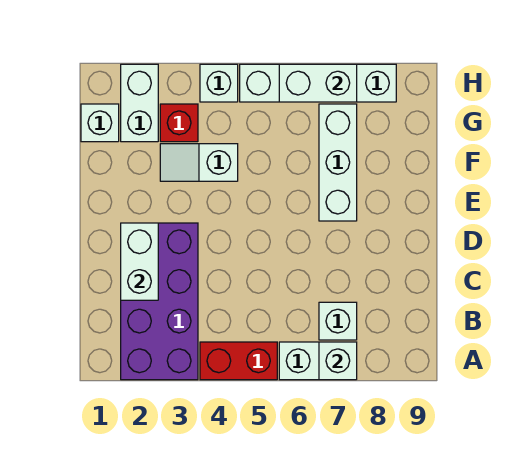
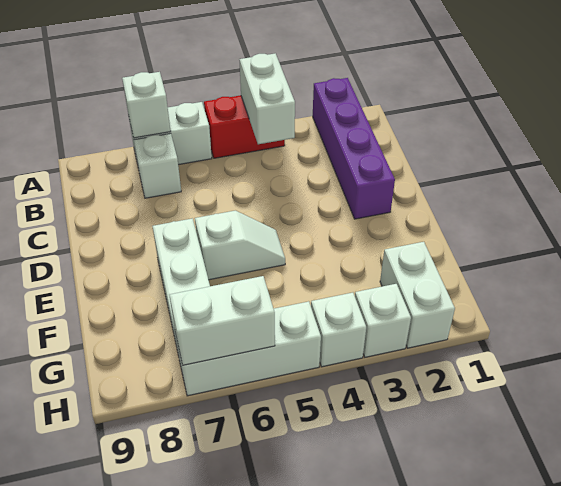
purple 2x4 brick [121,223,198,380] -> purple 1x4 brick [313,78,395,219]
white 1x2 brick [121,223,158,300] -> white 1x2 brick moved to [239,53,295,144]
white 1x2 slope [160,144,238,181] -> white 1x2 slope moved to [195,211,285,280]
white 1x1 brick [81,104,119,142] -> white 1x1 brick moved to [355,284,411,357]
red 1x1 brick [160,104,198,142] -> none
white 1x4 brick [240,64,396,102] -> white 1x3 brick [175,301,321,396]

